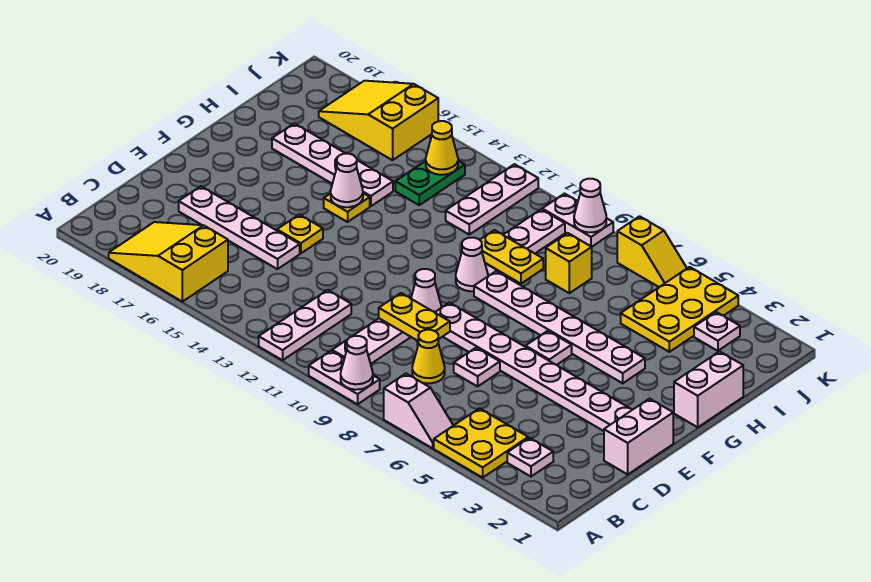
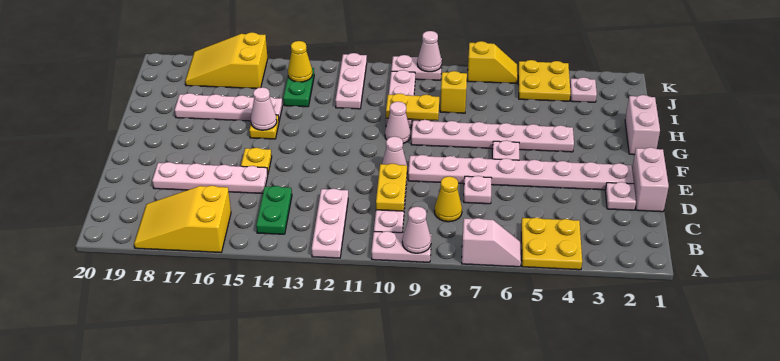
white 1x1 plate [507,438,553,477] -> white 1x1 plate moved to [605,182,636,210]
none -> green 1x2 plate [256,186,292,234]
yellow 1x2 plate [379,293,450,341] -> yellow 1x2 plate turned to [376,164,407,211]
yellow 2x3 plate [621,267,738,352] -> yellow 2x2 plate [518,60,571,101]

